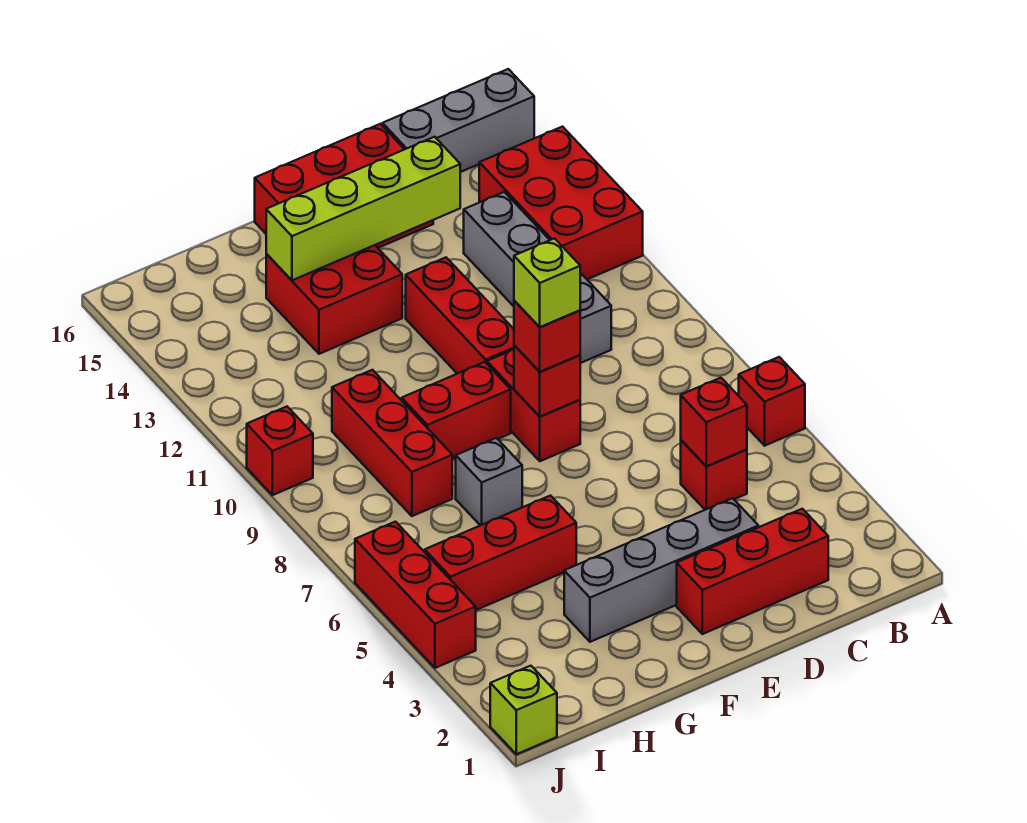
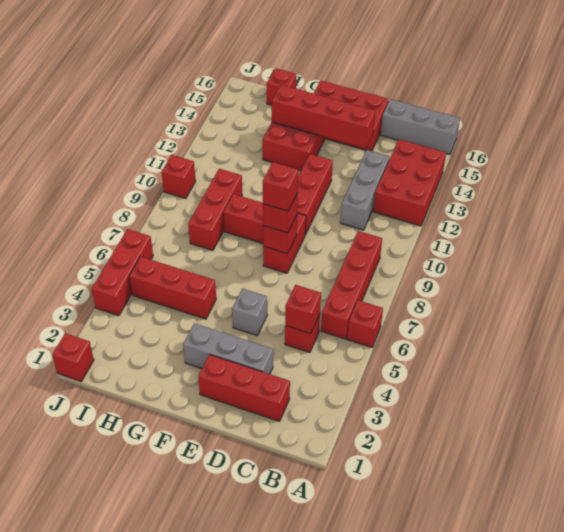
none -> red 1x4 brick [321,231,382,339]
grey 1x4 brick [464,192,611,363] -> grey 1x3 brick [340,150,390,230]
grey 1x4 brick [564,498,758,642] -> grey 1x3 brick [183,323,273,374]
lime 1x4 brick [266,137,460,280] -> red 1x4 brick [272,85,375,148]
lime 1x1 brick [514,238,580,327] -> red 1x1 brick [263,162,298,211]
grey 1x1 brick [456,438,522,525] -> grey 1x1 brick moved to [232,289,267,336]
none -> red 1x1 brick [267,68,296,105]
lime 1x1 brick [490,666,557,754] -> red 1x1 brick [52,333,94,381]

